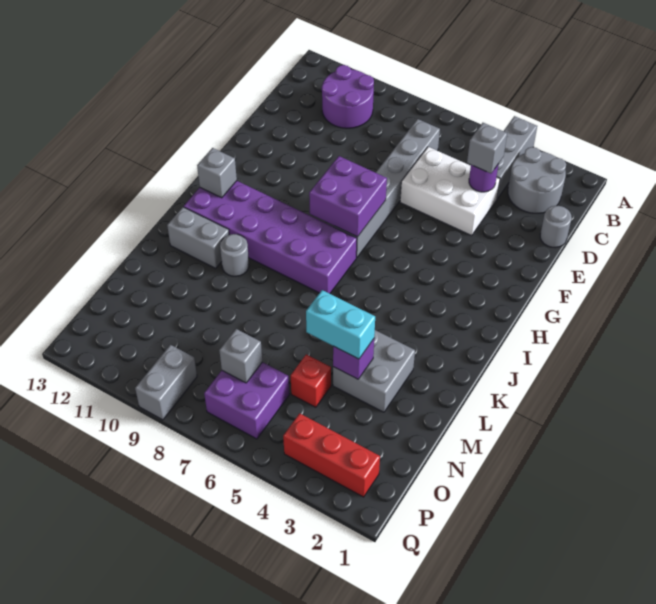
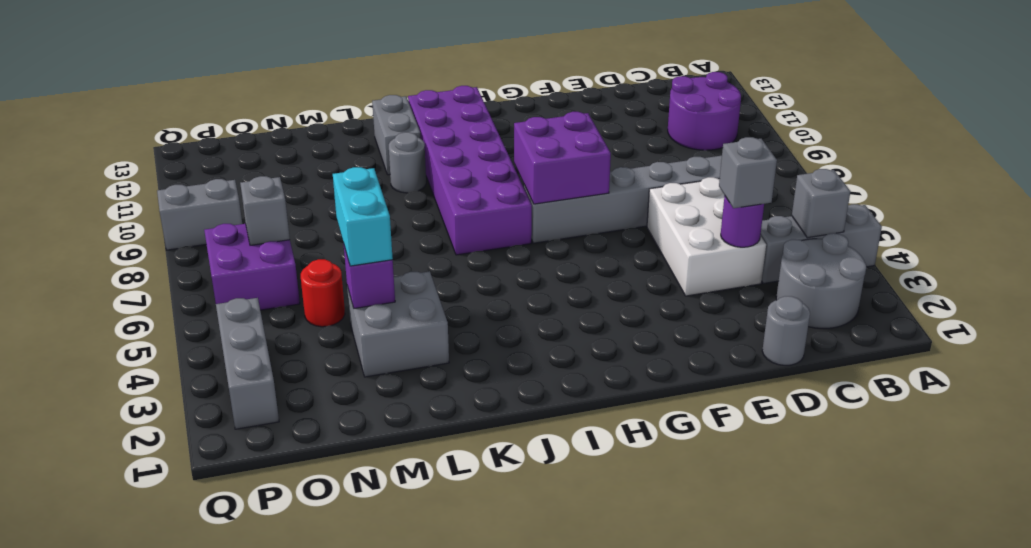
grey 1x1 brick [197,148,237,198] -> grey 1x1 brick moved to [792,169,850,238]
red 1x1 brick [291,354,331,407] -> red 1x1 round brick [301,259,345,327]
red 1x3 brick [283,413,380,497] -> grey 1x3 brick [216,298,279,429]

